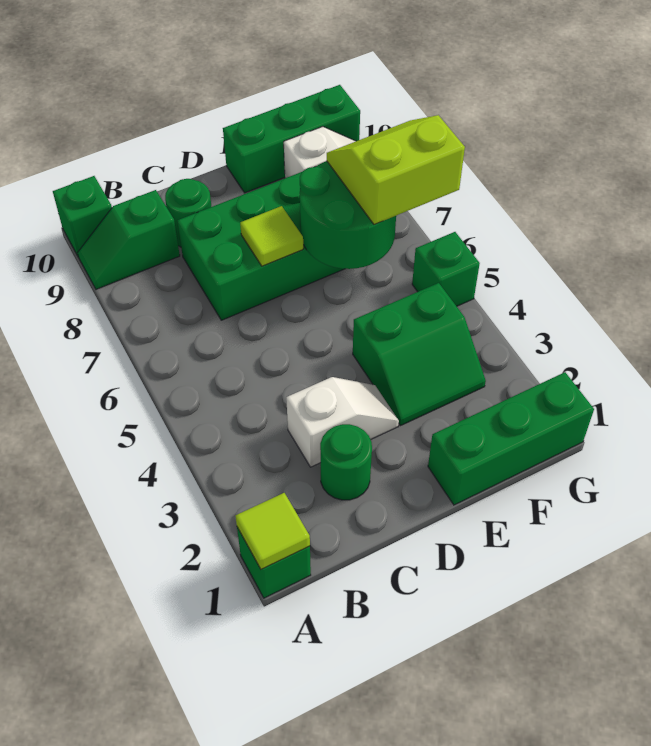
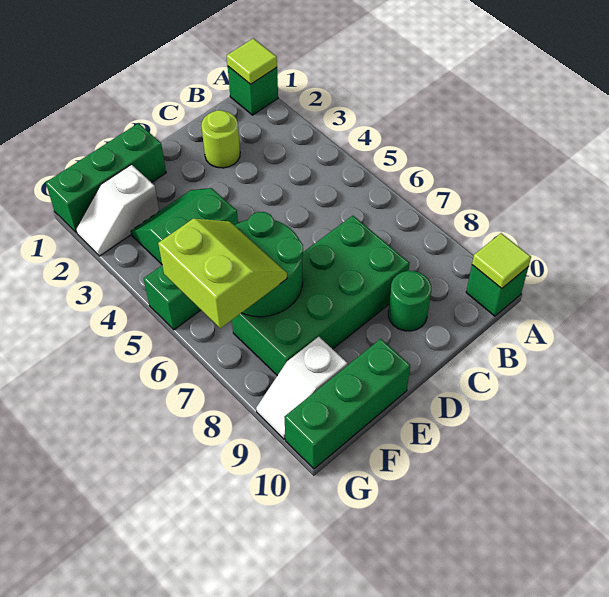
green 1x2 slope [78,190,180,289] -> none
green 1x1 round brick [320,424,372,500] -> lime 1x1 round brick [201,110,240,168]
white 1x2 slope [286,377,399,467] -> white 1x2 slope moved to [76,165,159,256]
lime 1x1 tile [240,206,303,266] -> lime 1x1 tile moved to [472,233,531,288]
lime 2x2 slope [327,115,465,225] -> lime 2x2 slope turned to [158,219,287,328]

